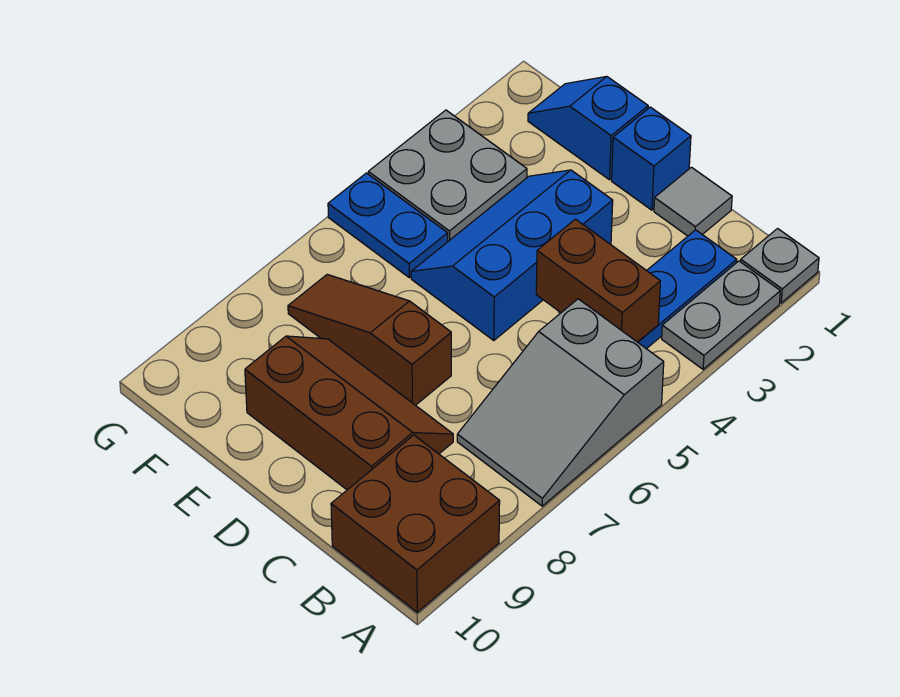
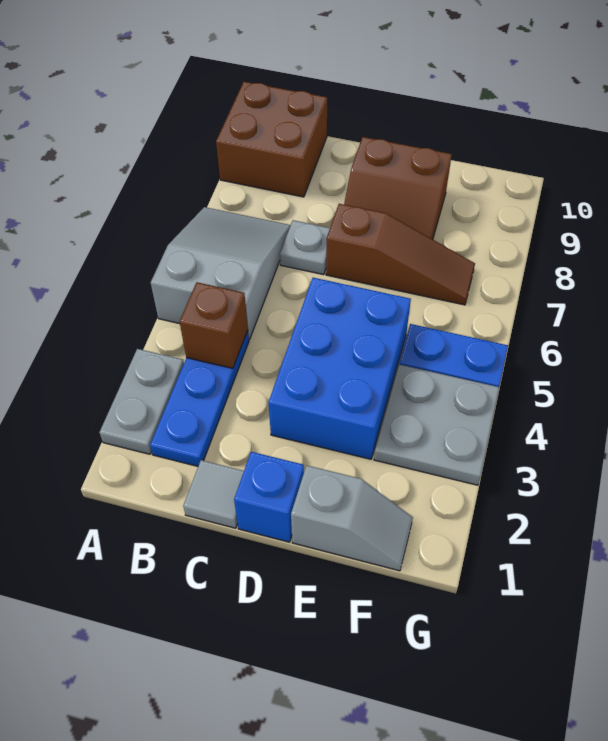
grey 1x1 plate [741,229,819,303] -> grey 1x1 plate moved to [280,220,330,275]
brown 1x2 brick [536,219,660,342] -> brown 1x1 brick [180,282,248,368]
brown 2x3 slope [245,336,453,490] -> brown 2x2 slope [344,137,452,239]
blue 2x3 slope [411,170,613,341] -> blue 2x3 brick [268,278,411,459]
blue 1x2 slope [528,76,648,180] -> grey 1x2 slope [291,466,413,571]

